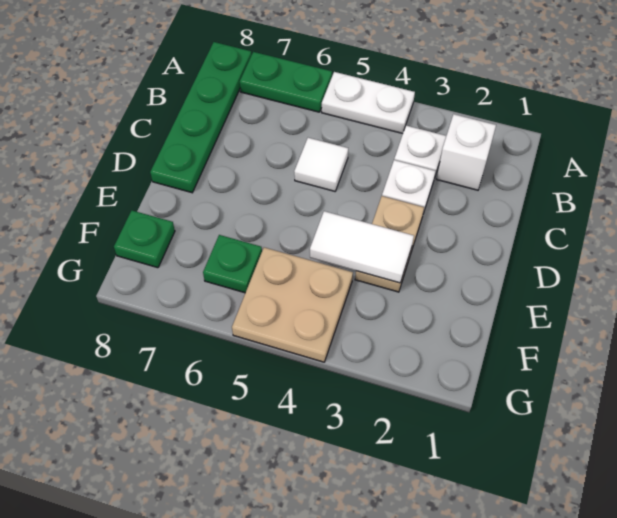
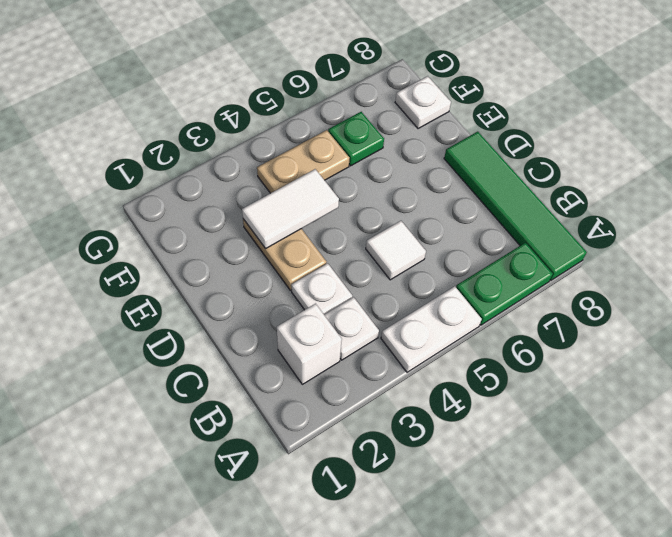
green 1x4 plate [150,42,252,193] -> green 1x4 tile [444,132,587,281]
tan 2x2 plate [232,247,353,362] -> tan 1x2 plate [257,130,349,193]
green 1x1 plate [114,211,175,268] -> white 1x1 plate [395,76,451,129]

